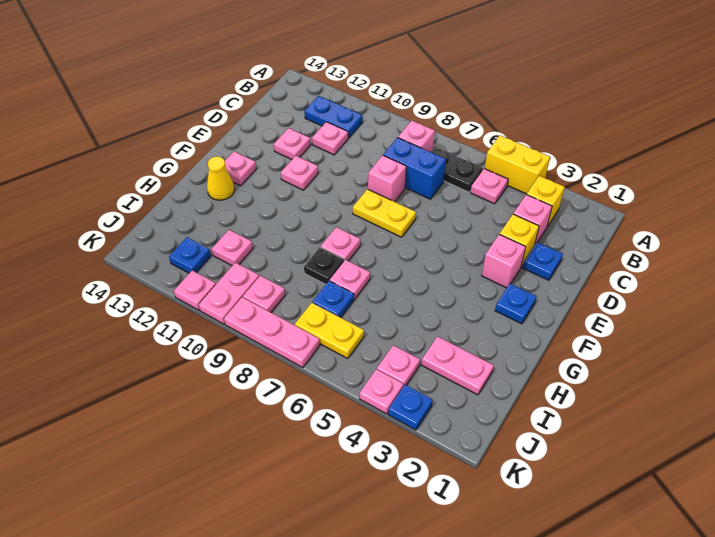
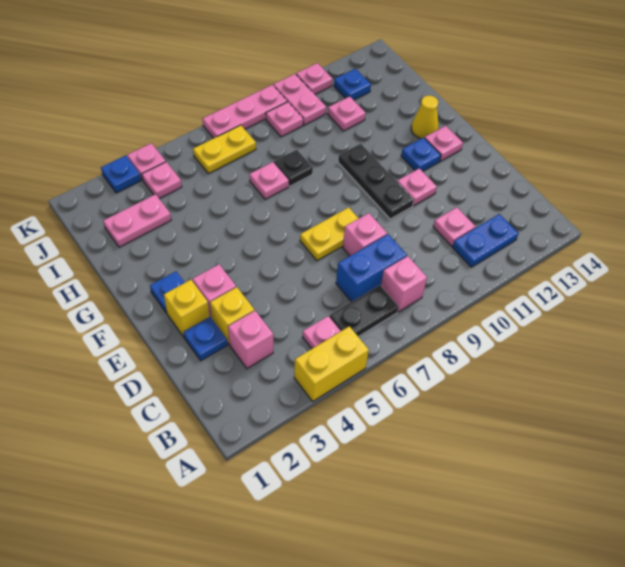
yellow 1x1 brick [527,176,565,227] -> yellow 1x1 brick moved to [164,280,209,337]
pink 1x1 plate [274,128,311,159] -> none
none -> black 1x3 plate [338,144,414,219]
pink 1x1 plate [321,227,360,261] -> none
blue 1x1 plate [313,281,354,318] -> blue 1x1 plate moved to [401,138,441,171]

